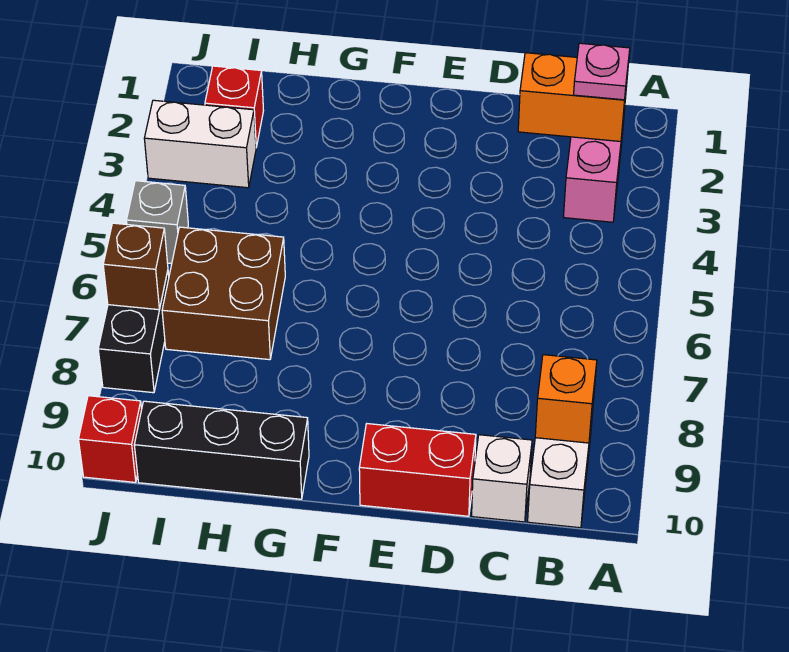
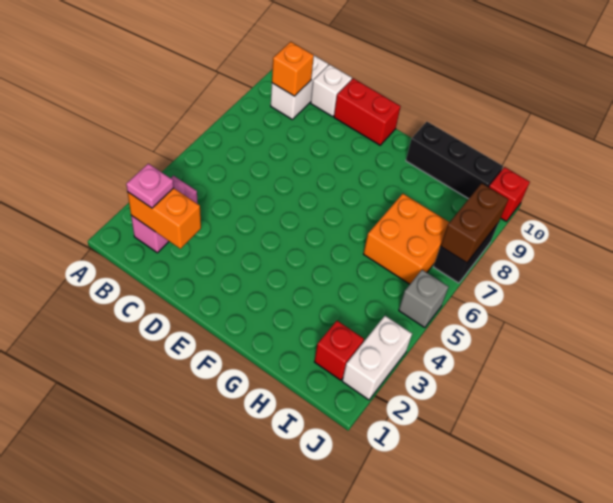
brown 2x2 brick [162,227,285,360] -> orange 2x2 brick [364,194,449,284]
white 1x2 brick [144,100,256,188] -> white 1x2 brick turned to [342,316,412,400]
brown 1x1 brick [103,223,168,310] -> brown 1x2 brick [440,183,508,263]

